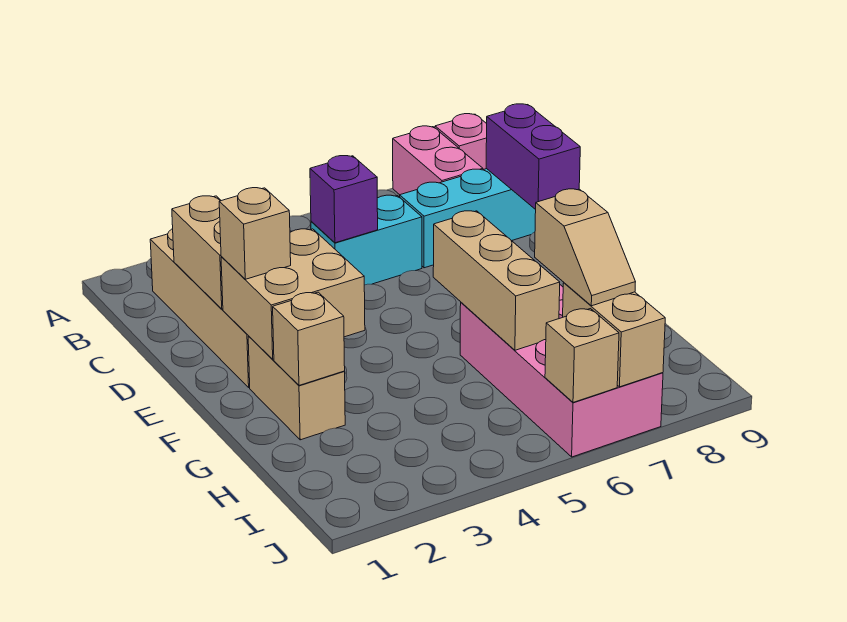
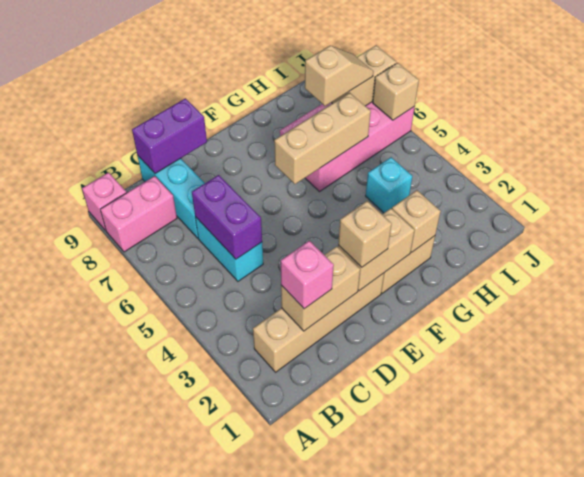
none -> pink 1x1 brick [281,241,334,309]
purple 1x1 brick [310,156,378,243] -> purple 1x2 brick [192,175,262,259]
tan 2x2 brick [221,229,365,359] -> tan 1x2 brick [338,208,415,291]
none -> cyan 1x1 brick [366,157,412,213]

